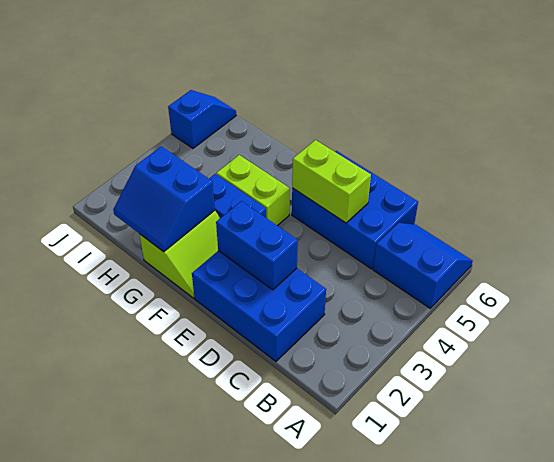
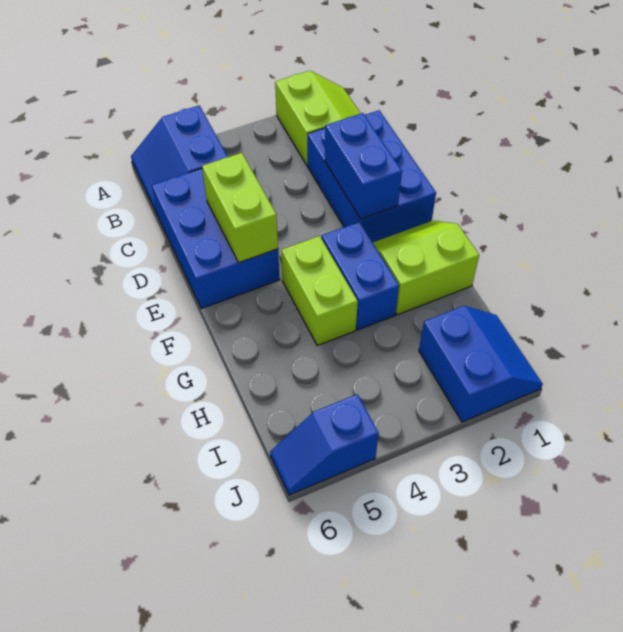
none -> lime 2x2 slope [275,71,361,166]
blue 2x2 slope [113,146,215,252] -> blue 2x2 slope moved to [419,306,543,422]

